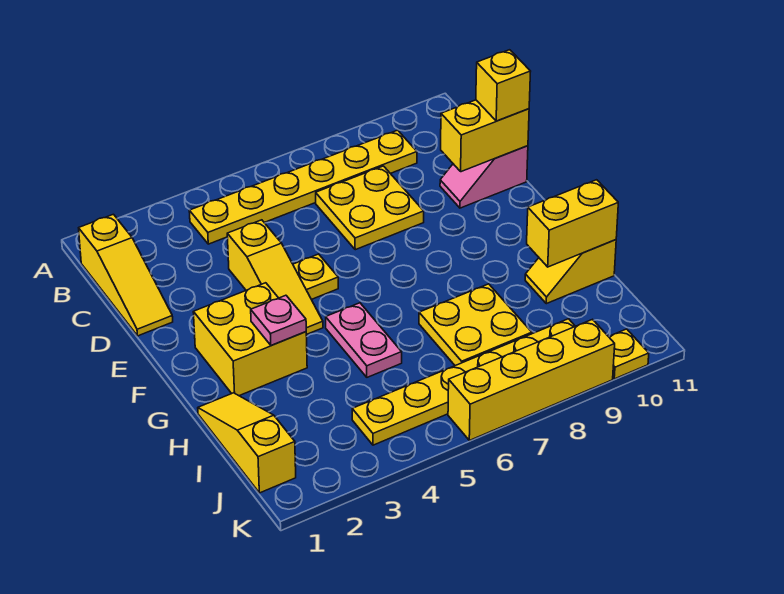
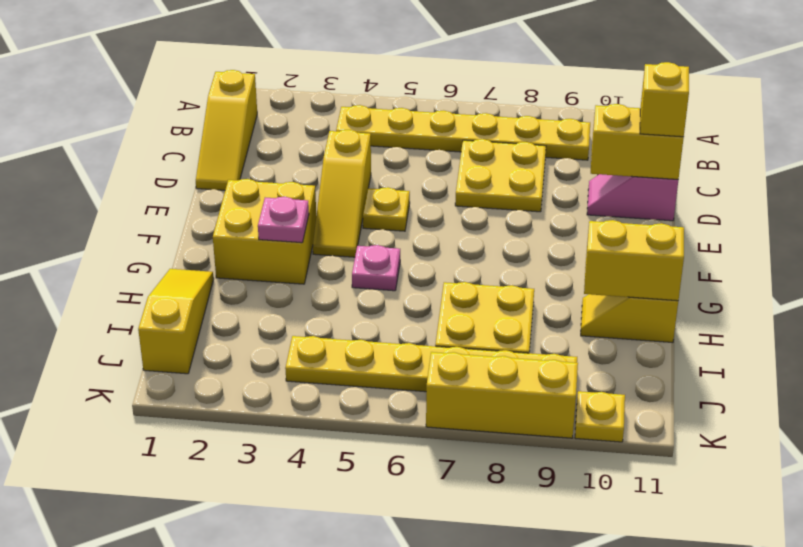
pink 1x2 plate [326,303,402,377] -> pink 1x1 plate [352,245,400,291]
yellow 1x4 brick [448,319,615,440] -> yellow 1x3 brick [426,352,578,438]

